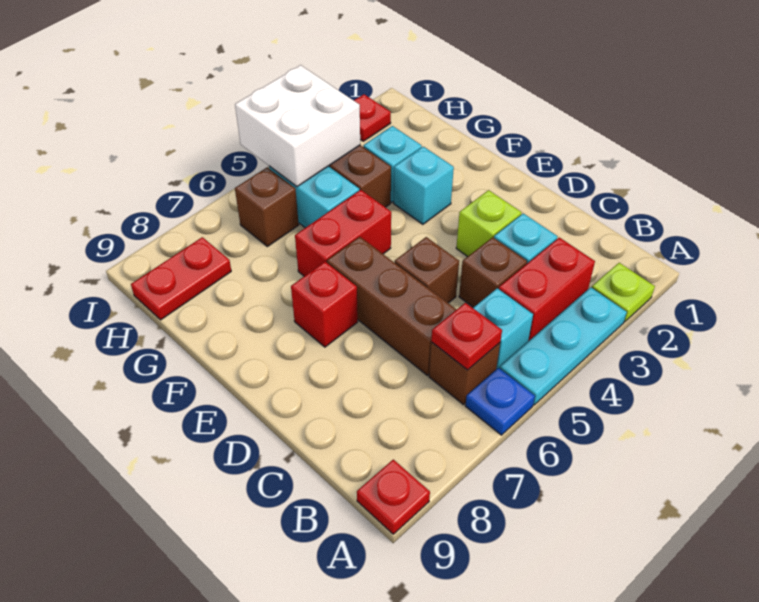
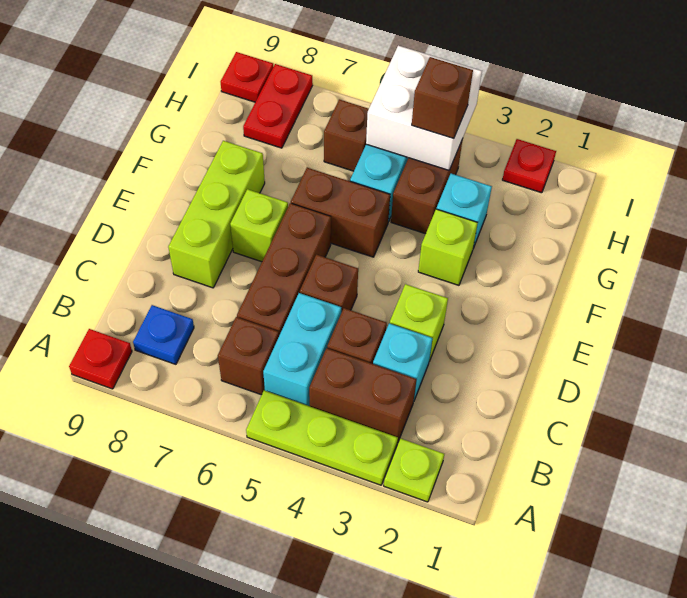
cyan 1x3 plate [500,287,627,405] -> lime 1x3 plate [246,390,398,485]
blue 1x1 plate [465,368,535,435] -> blue 1x1 plate moved to [133,305,194,364]
red 1x2 brick [499,237,595,341] -> brown 1x2 brick [309,348,416,443]
cyan 1x1 brick [473,288,533,369] -> cyan 1x2 brick [263,293,341,406]
red 1x1 plate [431,303,502,370] -> red 1x1 plate moved to [221,52,273,102]
none -> lime 1x3 brick [168,141,265,288]
red 1x1 brick [291,262,358,347] -> lime 1x1 brick [230,189,288,262]
cyan 1x1 brick [394,147,454,224] -> lime 1x1 brick [418,209,478,285]
red 1x2 brick [295,190,391,276] -> brown 1x2 brick [291,168,390,257]
none -> brown 1x1 brick [412,57,473,139]
red 1x2 plate [131,237,231,320] -> red 1x2 plate turned to [243,64,313,148]

